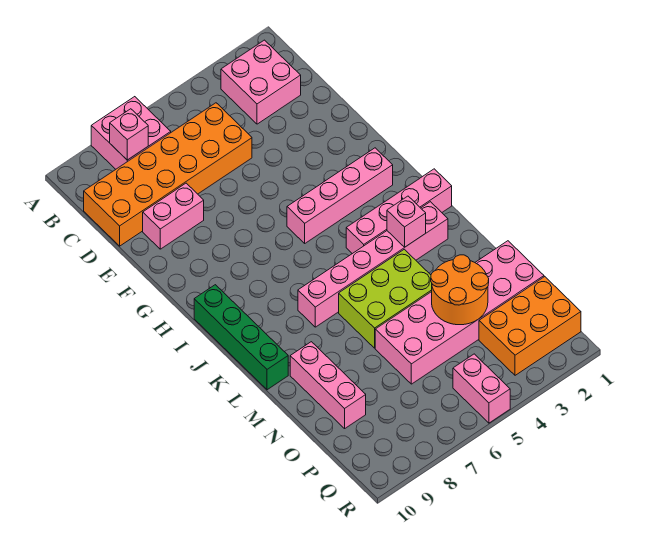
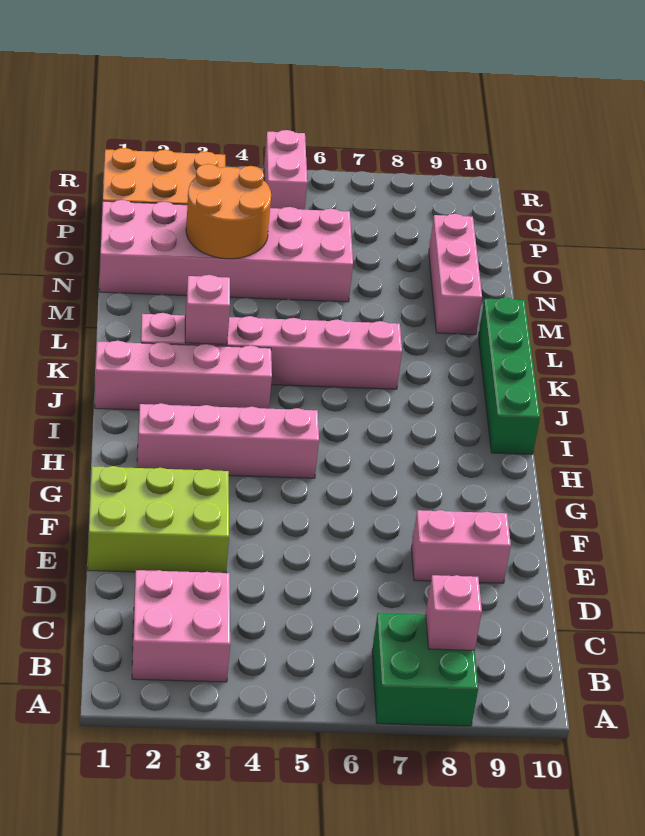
pink 2x2 brick [91,97,171,169] -> green 2x2 brick [372,613,478,726]
orange 2x6 brick [84,103,252,246] -> none
lime 2x3 brick [339,249,432,348] -> lime 2x3 brick moved to [88,466,229,573]

